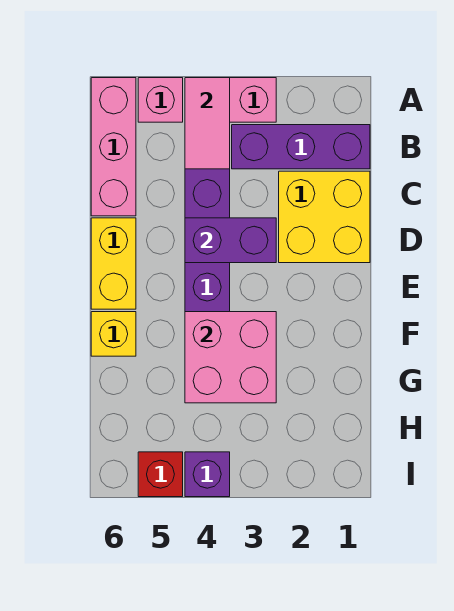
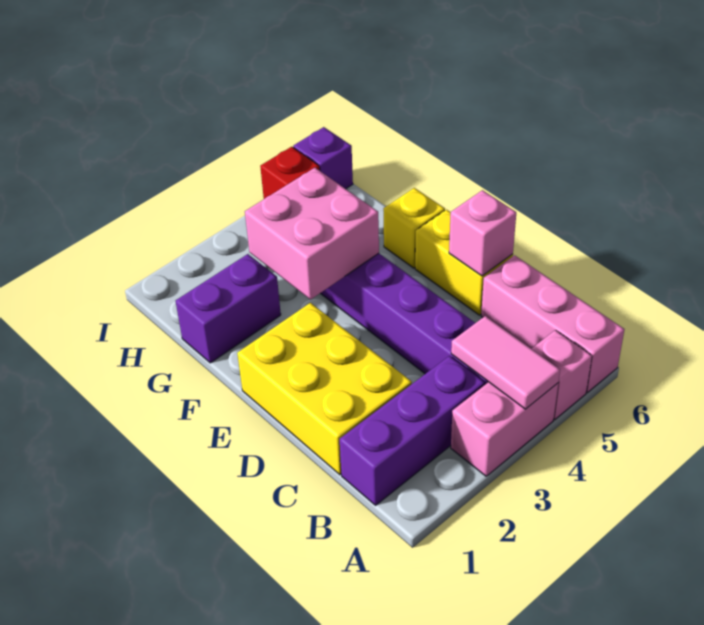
yellow 2x2 brick [279,171,370,263] -> yellow 2x3 brick [237,303,412,475]
purple 1x2 brick [185,218,276,263] -> purple 1x2 brick moved to [176,254,281,363]
none -> pink 1x1 brick [449,190,516,276]
purple 1x1 brick [185,452,230,497] -> purple 1x1 brick moved to [293,127,353,189]

